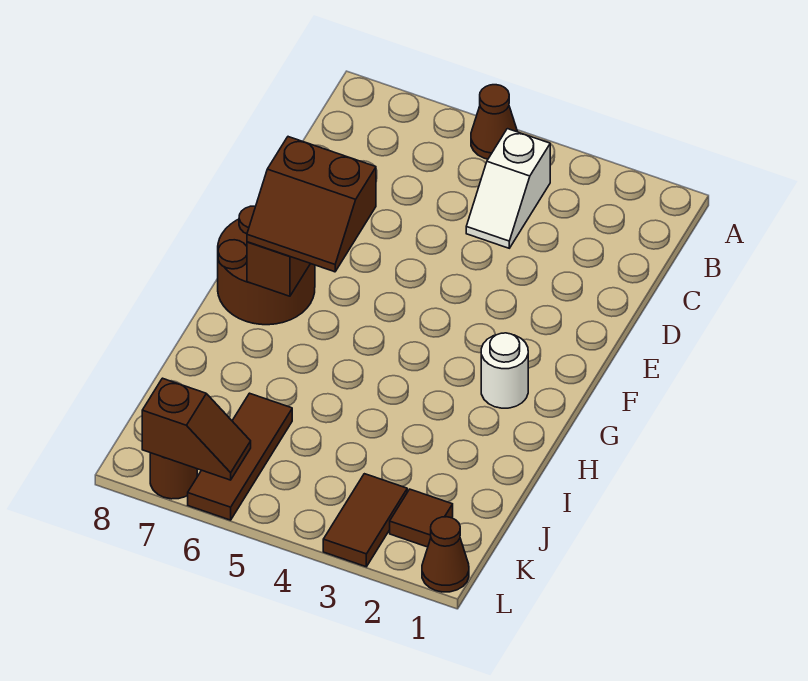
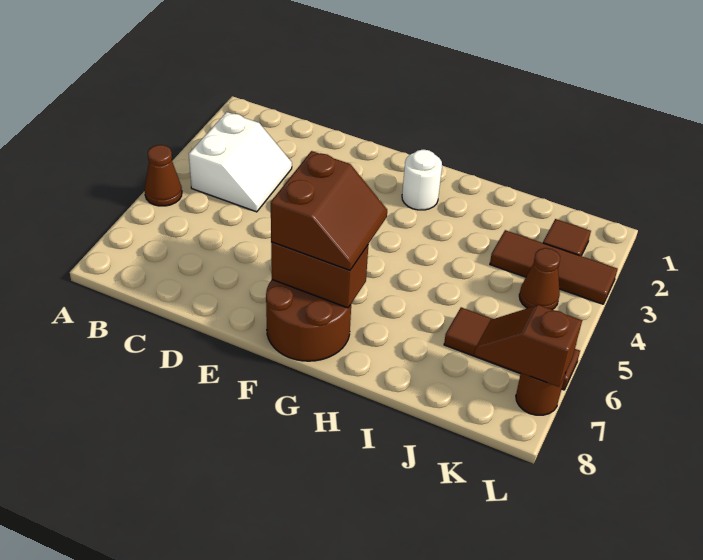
white 1x2 slope [466,129,550,248] -> white 2x2 slope [189,112,292,212]
brown 1x2 tile [323,474,407,567] -> brown 1x3 tile [490,230,617,304]
brown 1x1 cone [422,517,469,592] -> brown 1x1 cone moved to [519,248,560,310]
brown 1x2 slope [142,378,251,480] -> brown 1x2 slope turned to [474,305,582,387]

